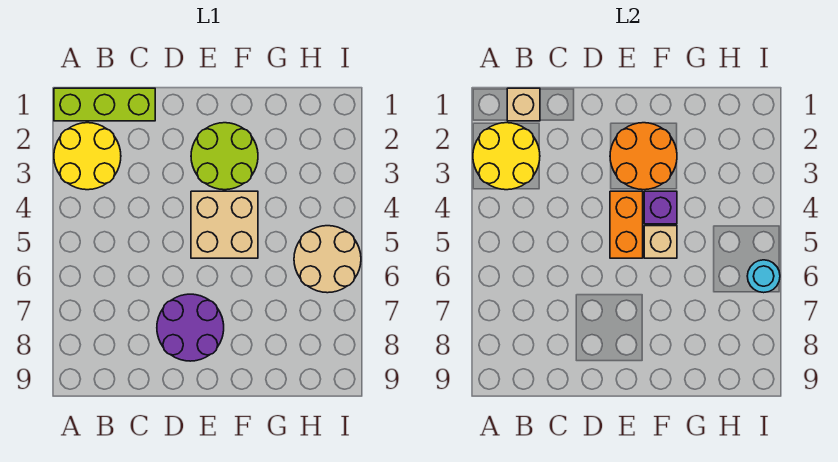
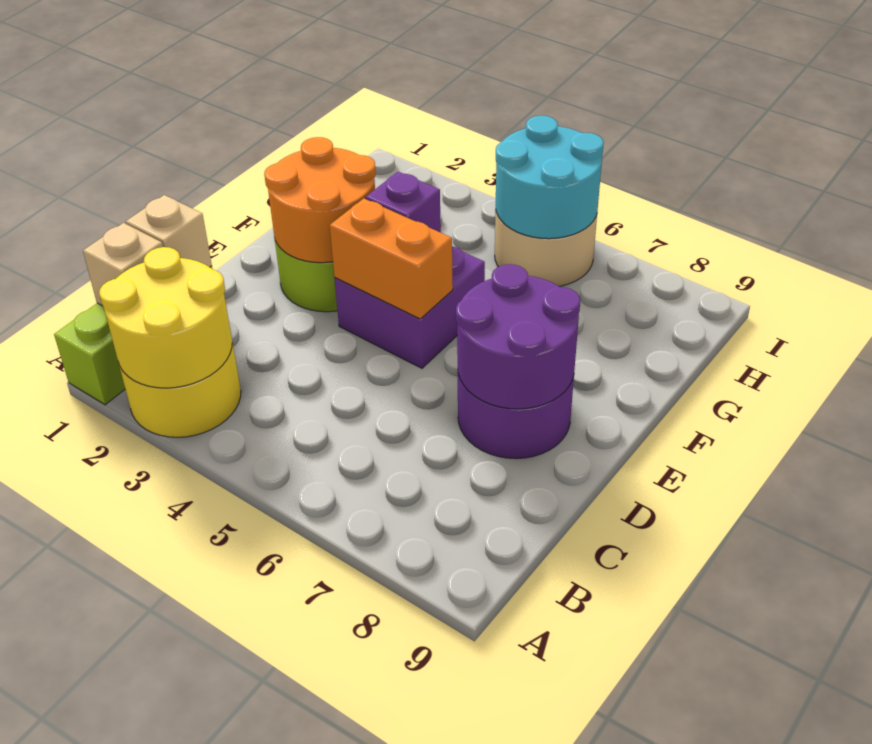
none -> purple 2x2 round brick [456,264,580,409]
tan 2x2 brick [191,191,258,258] -> purple 2x2 brick [334,246,485,368]
tan 1x1 brick [644,226,677,258] -> tan 1x1 brick moved to [126,195,212,267]
cyan 1x1 round brick [747,260,780,293] -> cyan 2x2 round brick [496,116,604,239]

